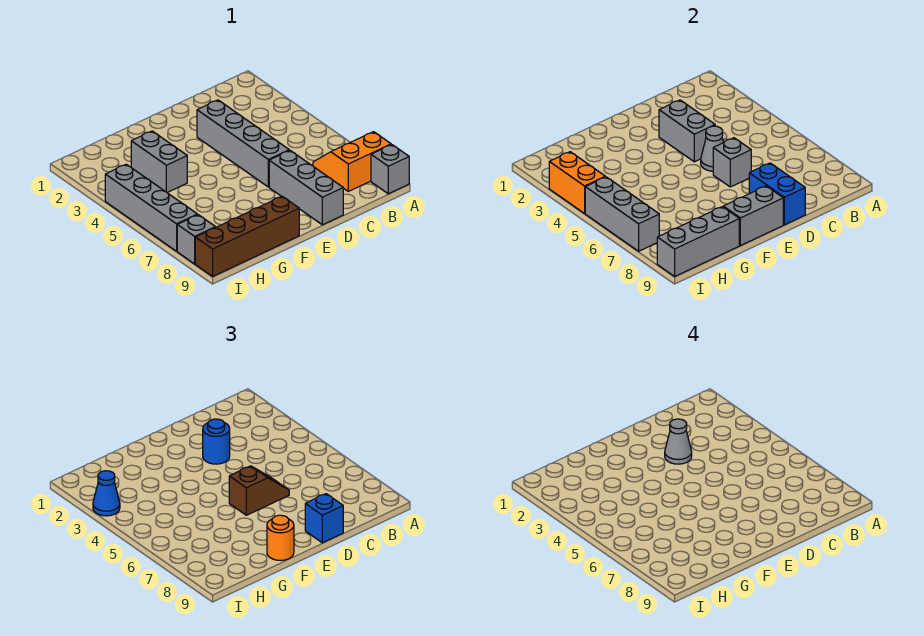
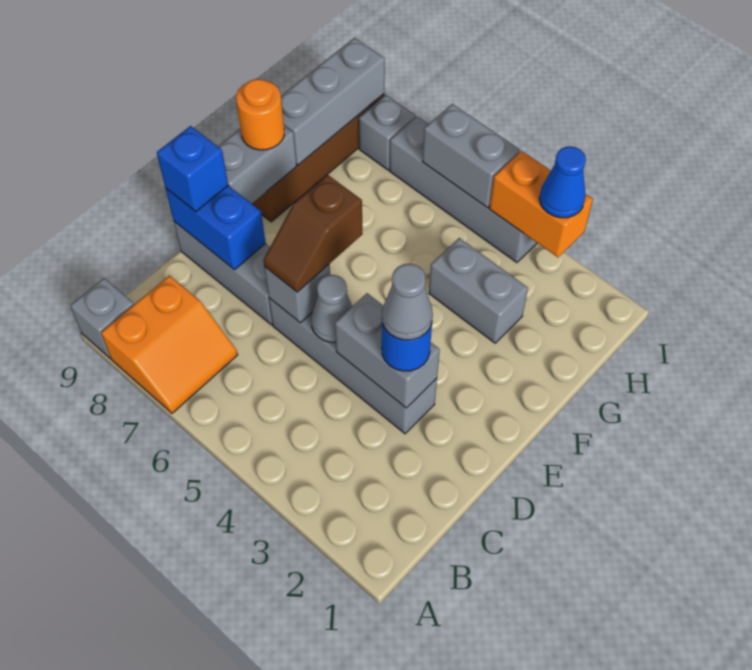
grey 1x3 brick [585,177,659,251] -> grey 1x2 brick [422,104,520,208]

